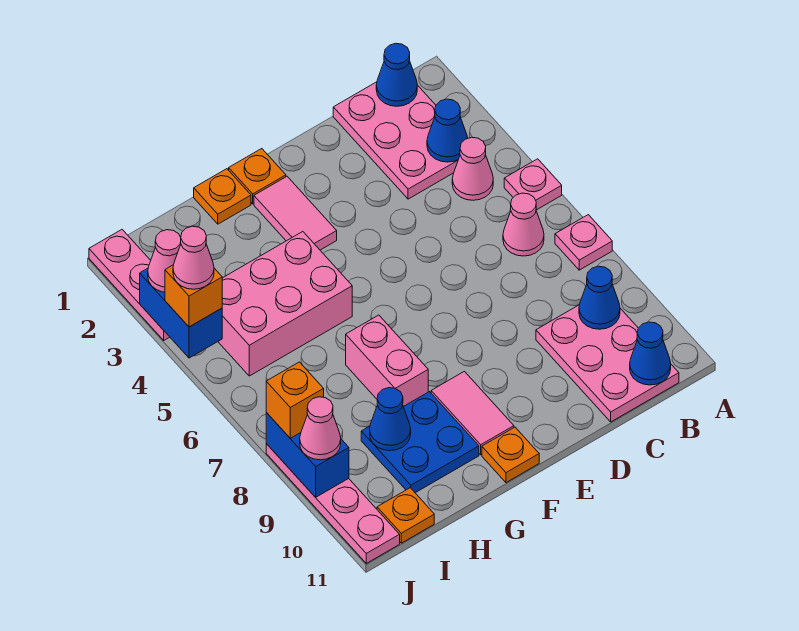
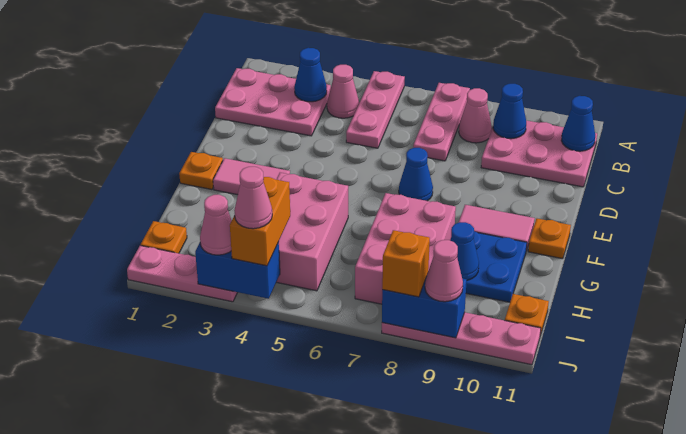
pink 1x1 plate [504,159,562,210] -> pink 1x3 plate [346,71,405,148]
pink 1x1 plate [555,215,612,270] -> pink 1x3 plate [413,83,470,161]
blue 1x1 cone [376,43,417,106] -> blue 1x1 cone moved to [399,148,433,201]
pink 1x1 cone [503,193,544,256] -> pink 1x1 cone moved to [459,88,492,143]
orange 1x1 plate [194,169,251,224] -> orange 1x1 plate moved to [141,221,187,253]
pink 1x2 brick [346,315,428,407] -> pink 2x3 brick [355,193,456,304]
orange 1x1 brick [165,265,222,327] -> orange 1x2 brick [230,177,290,266]

